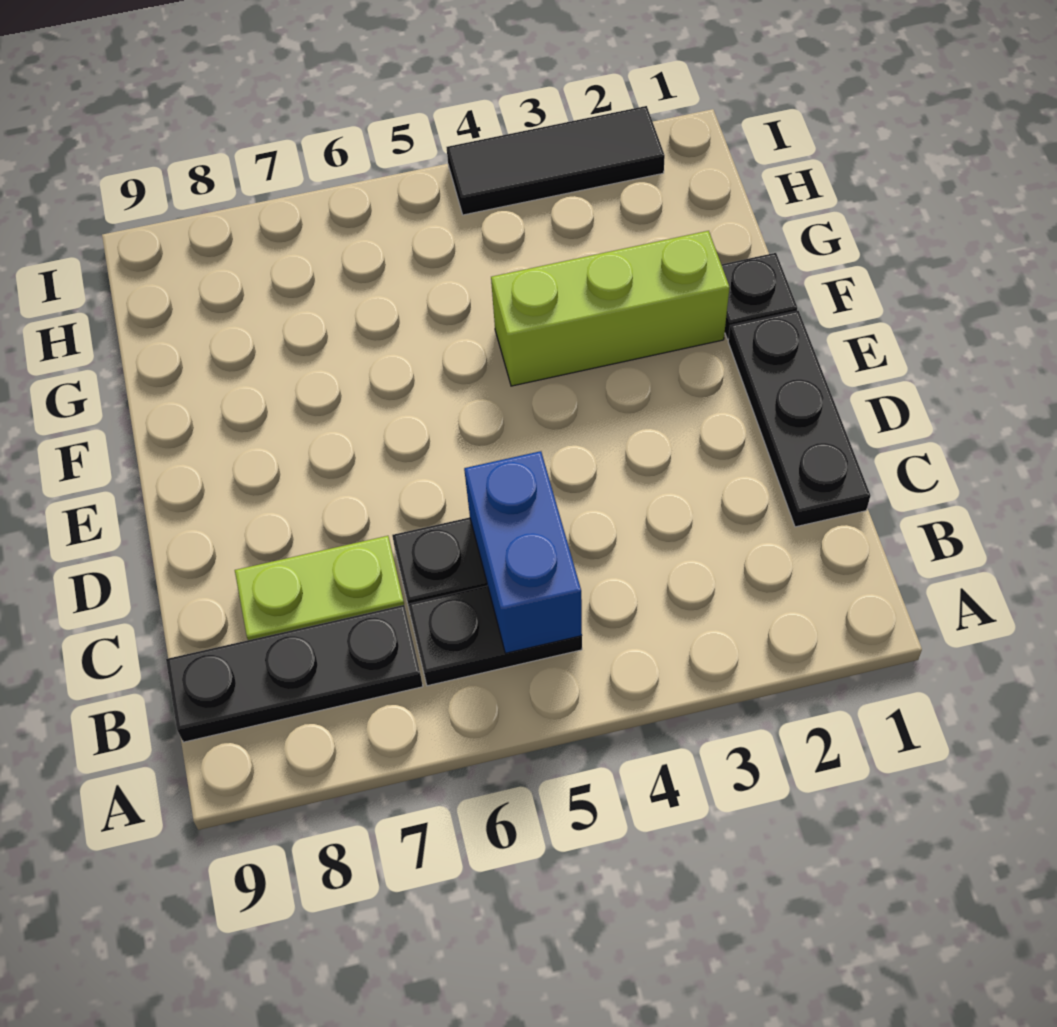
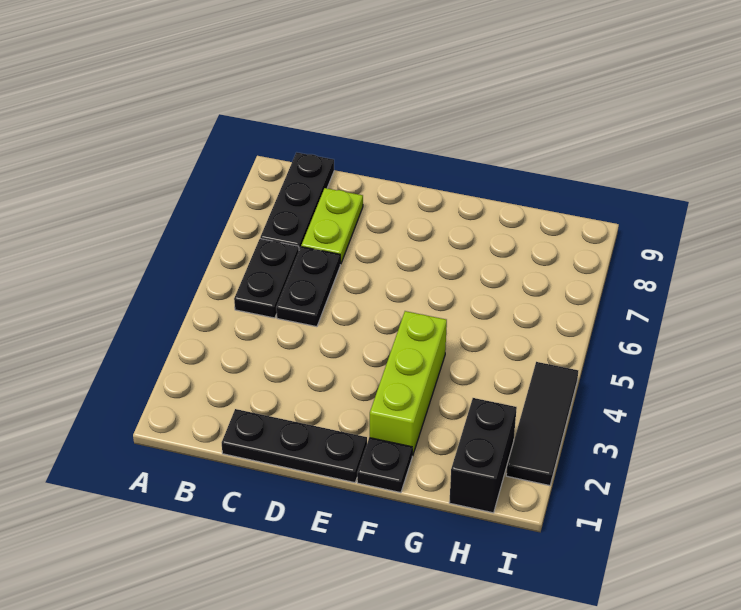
blue 1x2 brick [464,451,582,653] -> none
none -> black 1x2 brick [449,398,517,513]

